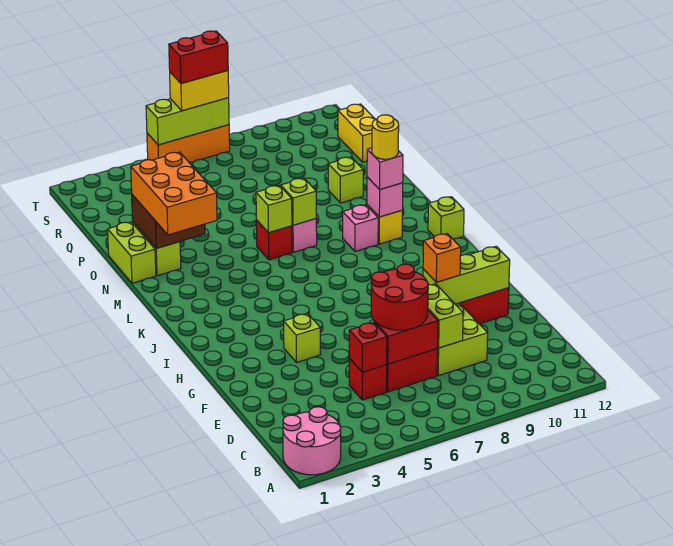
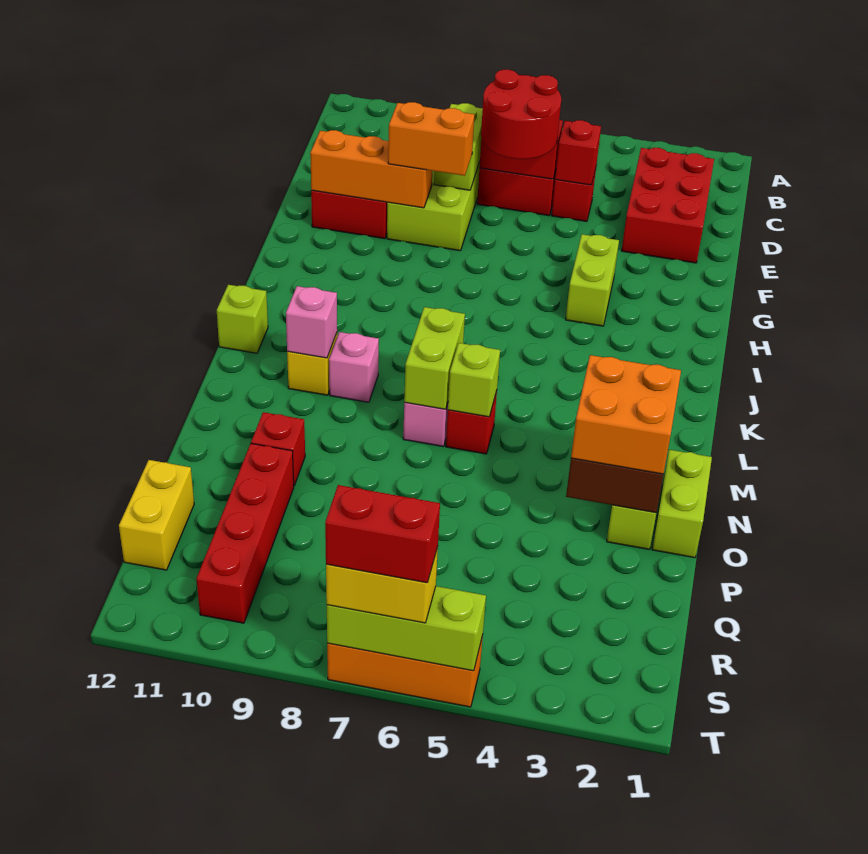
pink 2x2 round brick [283,407,341,475] -> none
none -> red 2x3 brick [622,148,714,263]
lime 1x3 brick [423,246,510,304] -> orange 1x3 brick [310,130,432,208]
orange 1x1 brick [423,234,461,282] -> orange 1x2 brick [388,102,474,176]
lime 1x1 brick [284,314,320,362] -> lime 1x2 brick [566,234,619,326]
pink 1x1 brick [367,148,403,189] -> none
yellow 1x1 round brick [372,115,399,159] -> none
orange 2x3 brick [131,152,217,235] -> orange 2x2 brick [571,355,681,474]
lime 1x1 brick [281,178,316,225] -> lime 1x2 brick [404,307,465,409]
lime 1x1 brick [328,157,363,203] -> red 1x1 brick [251,412,305,485]
none -> red 1x4 brick [196,444,294,623]

